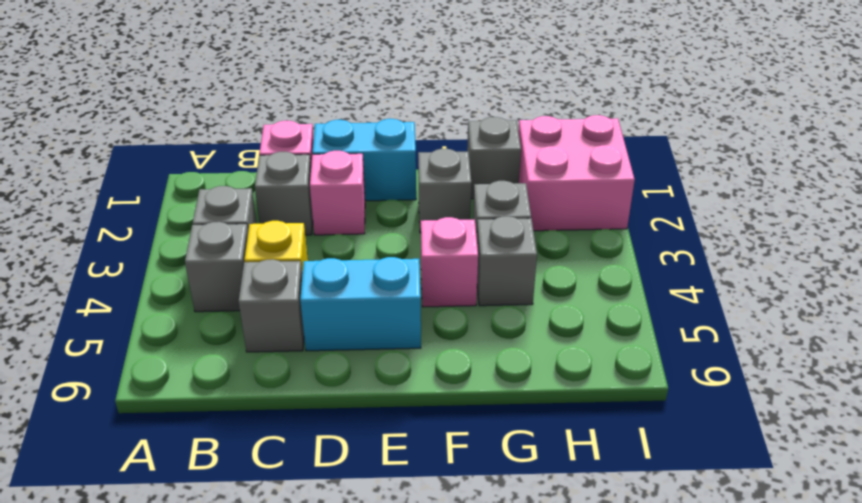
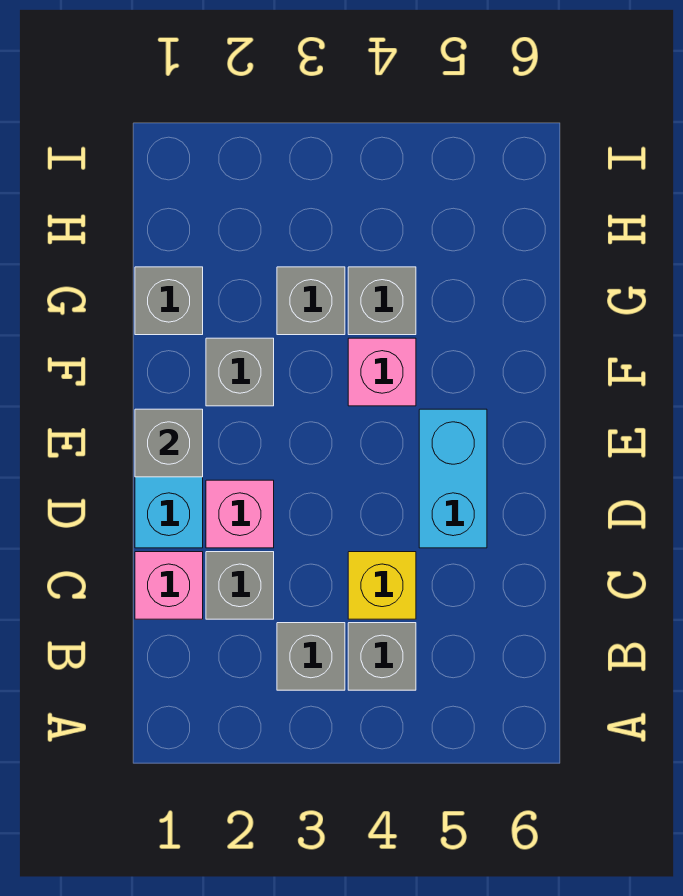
grey 1x1 brick [239,259,304,352] -> grey 1x1 brick moved to [135,409,203,477]
pink 2x2 brick [518,115,635,231] -> none

